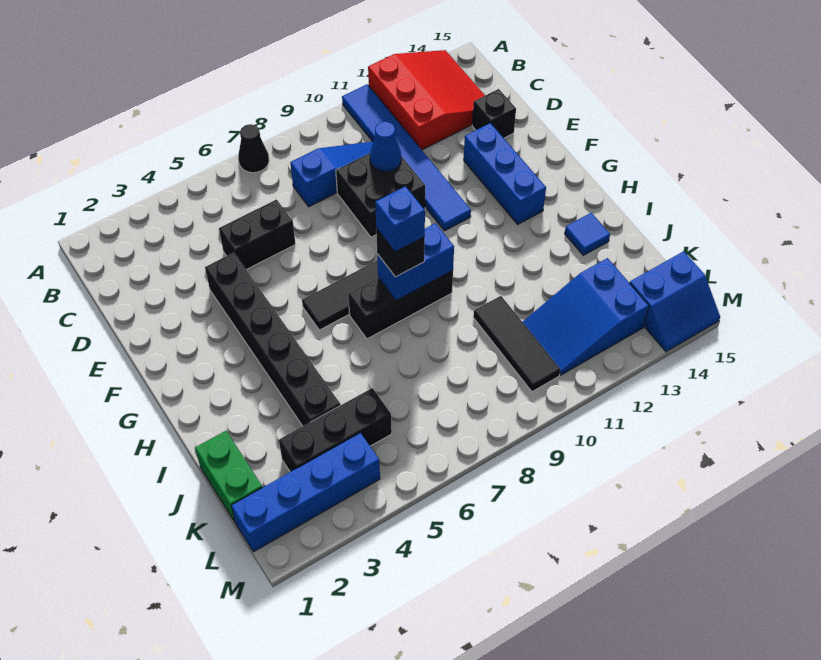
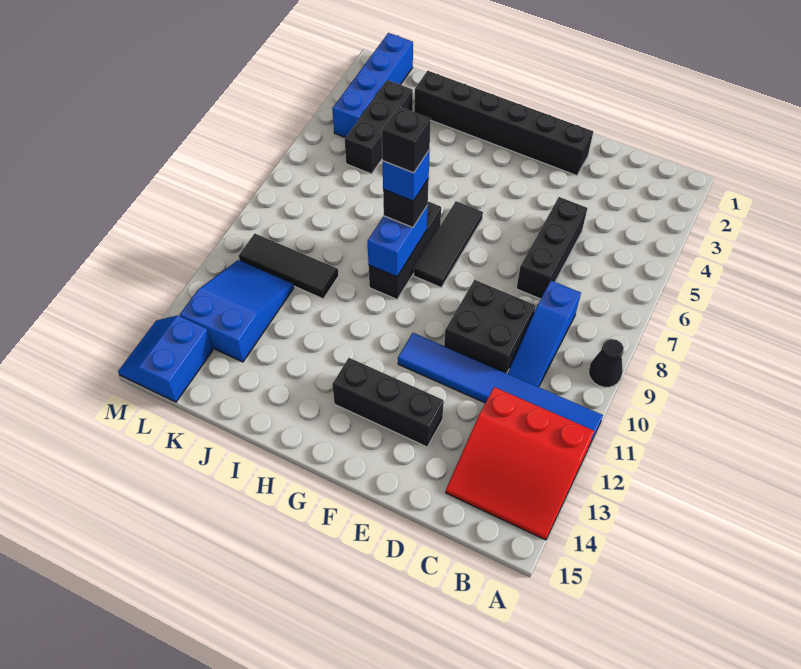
black 1x1 cone [238,124,269,173] -> black 1x1 cone moved to [589,339,624,387]
black 1x2 brick [219,200,295,270] -> black 1x3 brick [517,197,587,299]
blue 1x1 cone [370,122,401,172] -> none
black 1x1 brick [472,89,516,138] -> black 1x1 brick moved to [382,107,431,173]
black 1x6 brick [205,253,340,426] -> black 1x6 brick moved to [414,71,593,176]
blue 1x3 brick [464,123,546,224] -> black 1x3 brick [332,358,444,447]
blue 1x1 tile [565,213,610,255] -> none
green 1x2 brick [195,431,262,522] -> none

